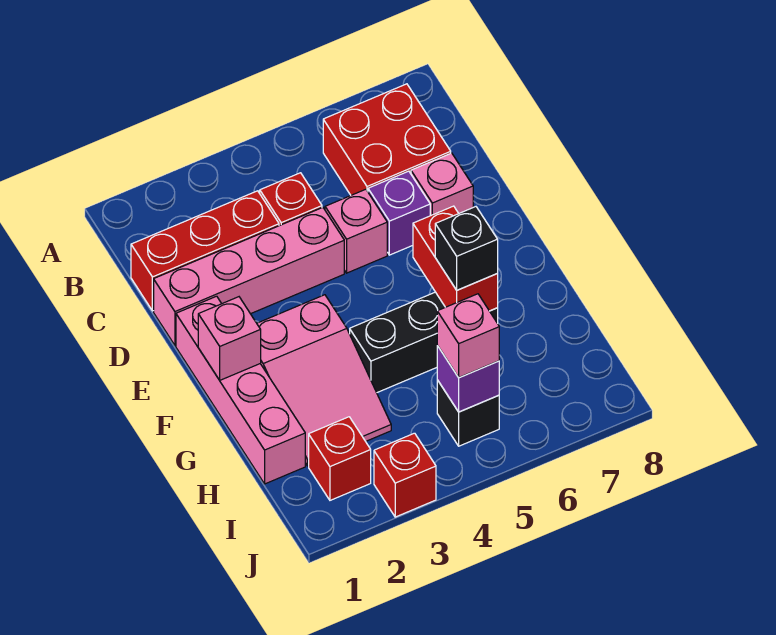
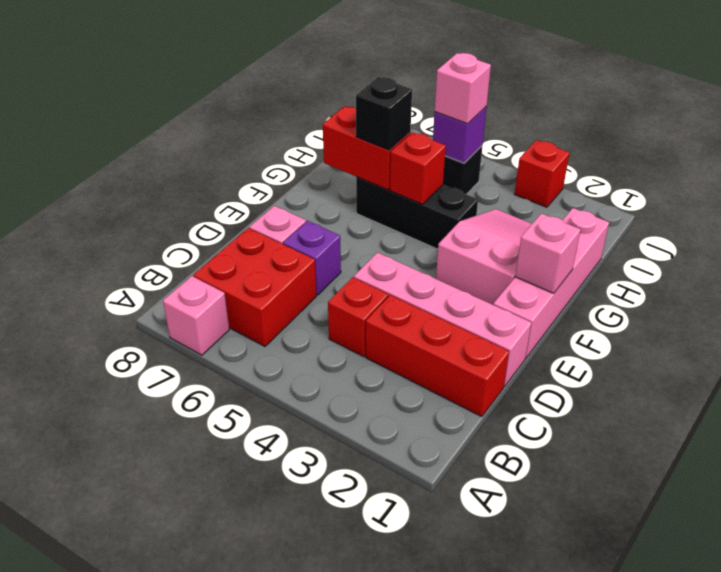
pink 1x1 brick [325,189,387,273] -> pink 1x1 brick moved to [163,276,229,355]
red 1x2 brick [413,206,498,311] -> red 1x2 brick turned to [323,106,410,190]
red 1x1 brick [309,417,371,500] -> red 1x1 brick moved to [390,132,446,204]

